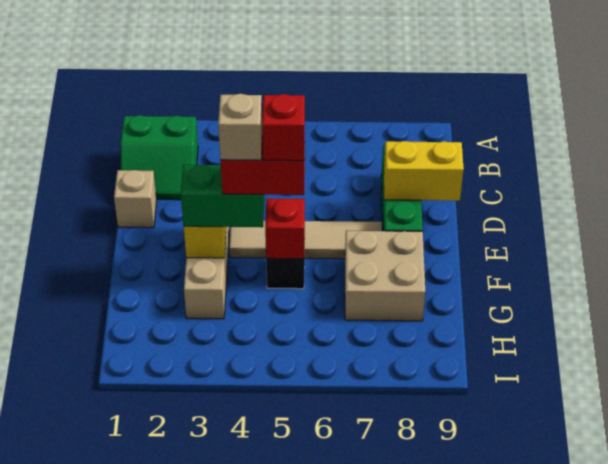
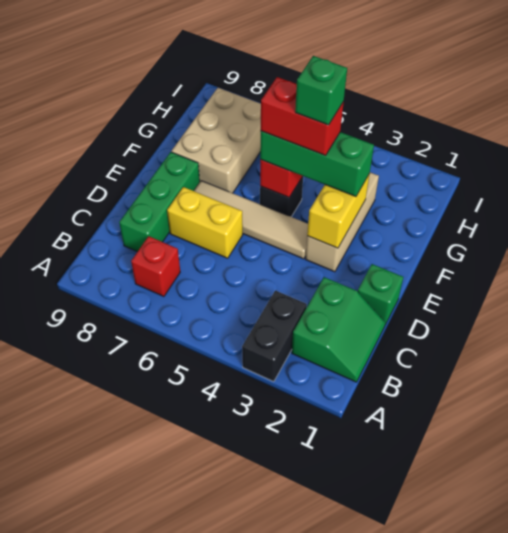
none -> black 1x2 brick [242,290,307,382]
green 2x2 slope [121,115,198,200] -> green 2x2 slope turned to [292,277,385,382]
tan 1x1 brick [114,170,157,228] -> green 1x1 brick [358,264,403,325]
yellow 1x2 brick [384,141,464,201] -> yellow 1x2 brick moved to [167,187,243,258]
green 1x2 brick [181,164,264,227] -> green 1x3 brick [260,131,374,197]
tan 1x1 brick [218,94,262,160] -> green 1x1 brick [295,56,347,125]
red 1x1 brick [262,94,305,161] -> red 1x1 brick moved to [131,236,180,297]
tan 2x2 brick [345,231,425,321] -> tan 2x3 brick [171,88,261,193]

